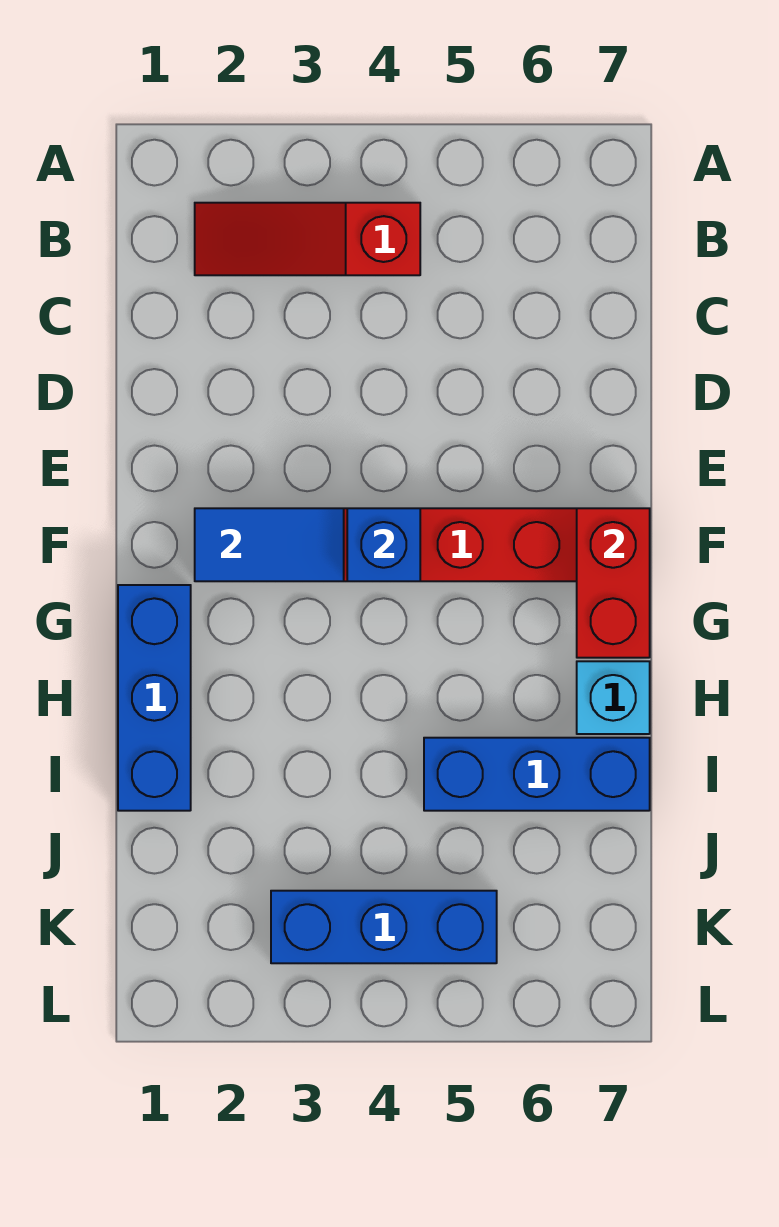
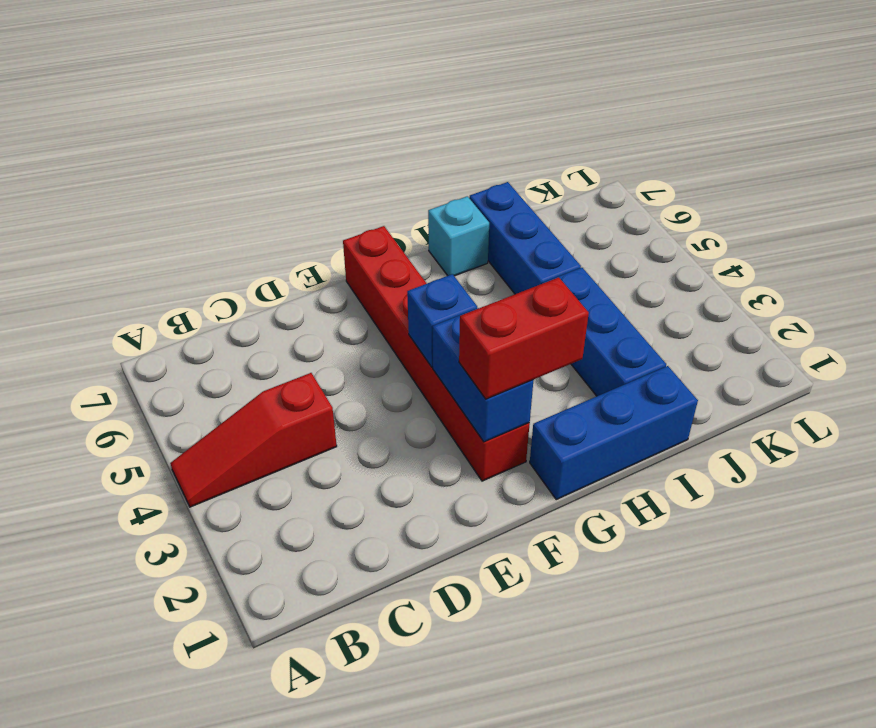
red 1x3 slope [195,203,420,275] -> red 1x3 slope turned to [170,373,337,507]
blue 1x2 tile [195,508,344,581] -> blue 1x2 brick [432,308,533,442]
red 1x2 brick [577,508,650,658] -> red 1x2 brick moved to [459,277,589,399]
blue 1x3 brick [271,891,497,963] -> blue 1x3 brick moved to [542,268,666,396]

